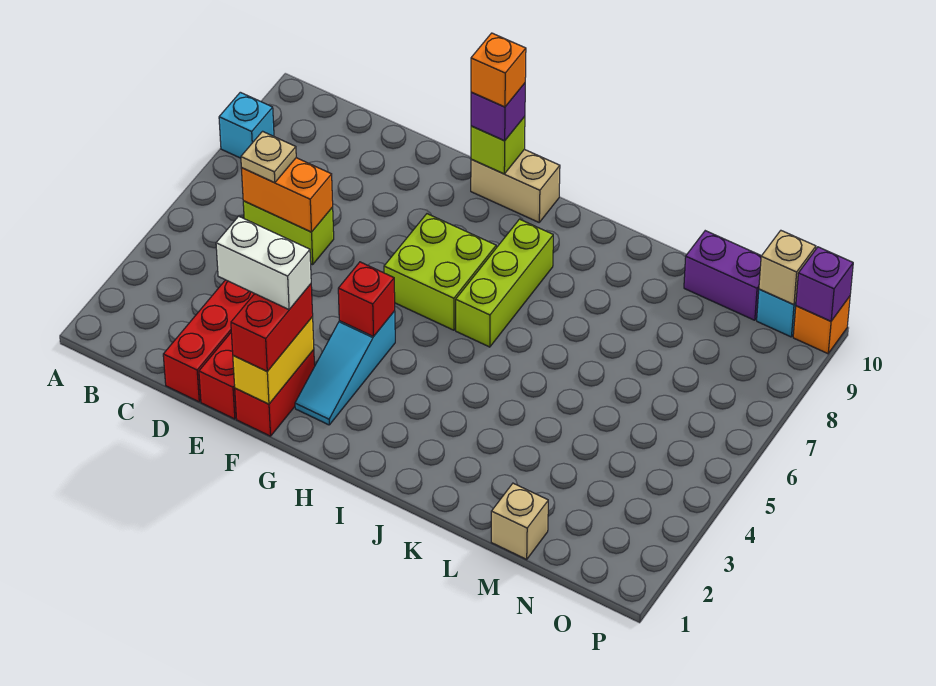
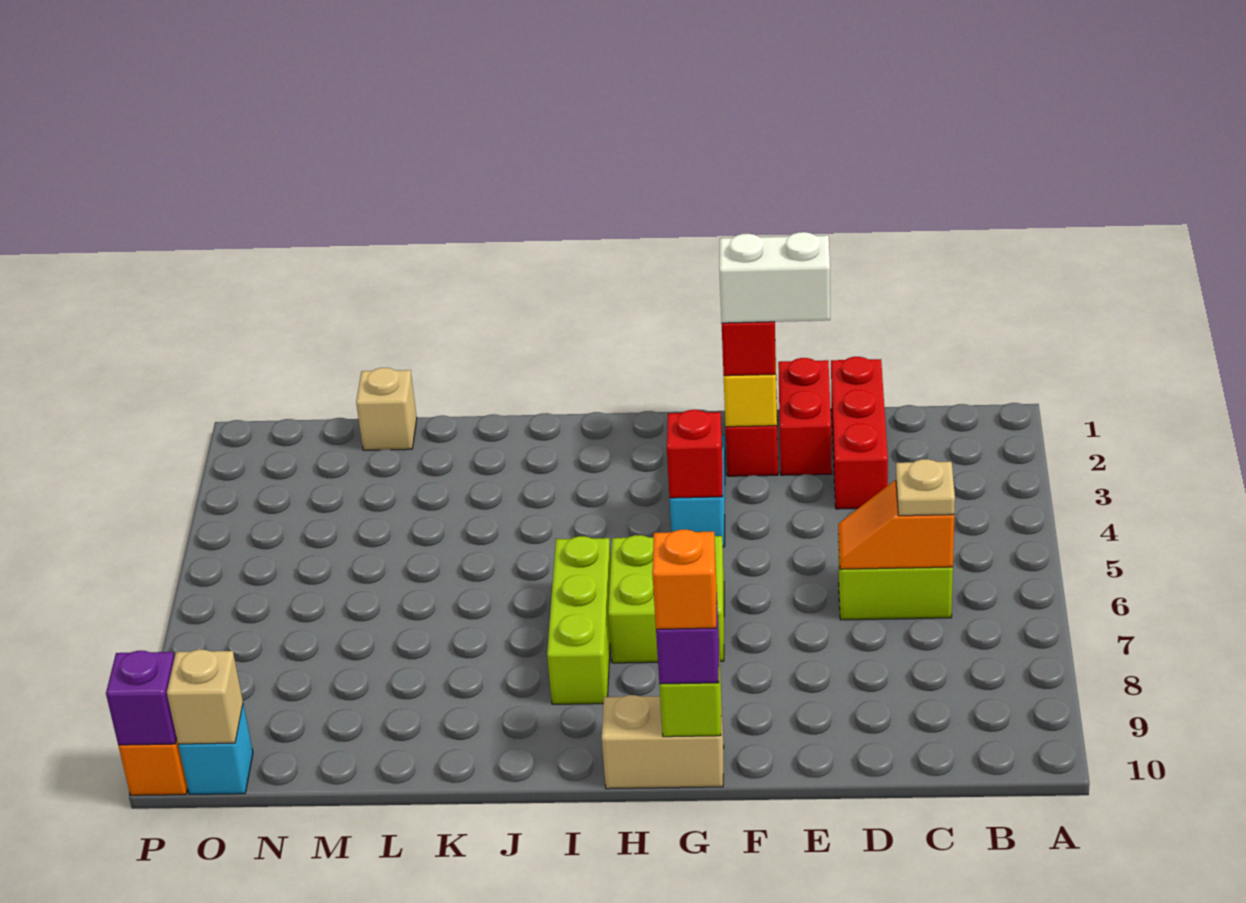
cyan 1x1 brick [219,92,274,158] -> none
orange 1x2 brick [241,158,333,232] -> orange 1x2 slope [838,480,954,569]
purple 1x2 brick [684,231,761,320] -> none

